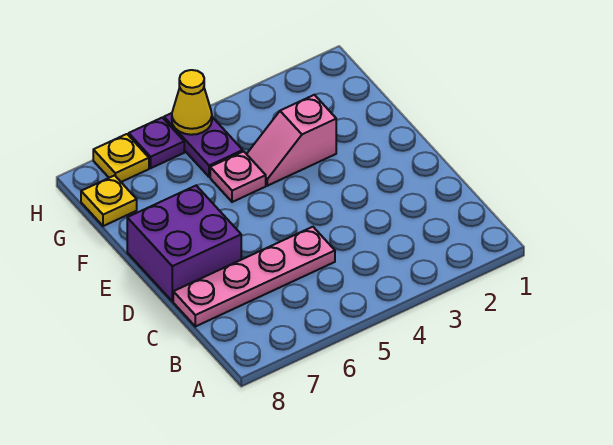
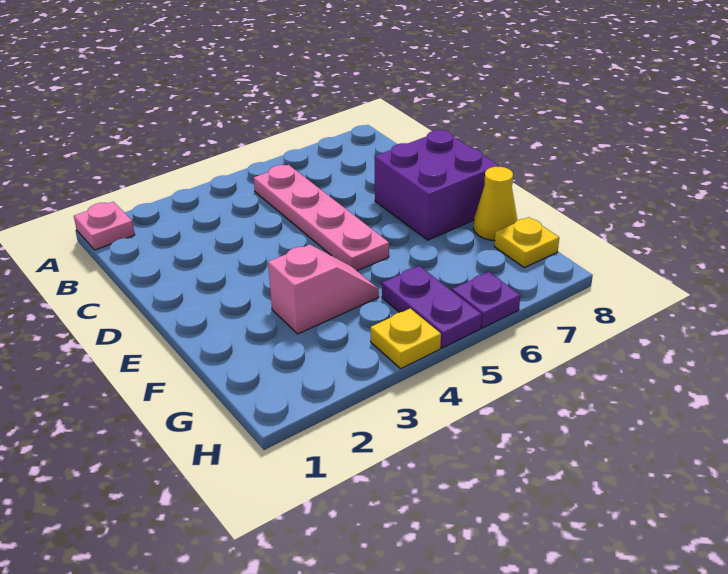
pink 1x4 plate [173,227,335,327] -> pink 1x4 plate turned to [254,165,389,271]
pink 1x1 plate [210,151,266,202] -> pink 1x1 plate moved to [74,202,135,250]
yellow 1x1 cone [172,70,212,135] -> yellow 1x1 cone moved to [474,167,517,241]
yellow 1x1 plate [93,134,149,182] -> yellow 1x1 plate moved to [371,308,441,369]

